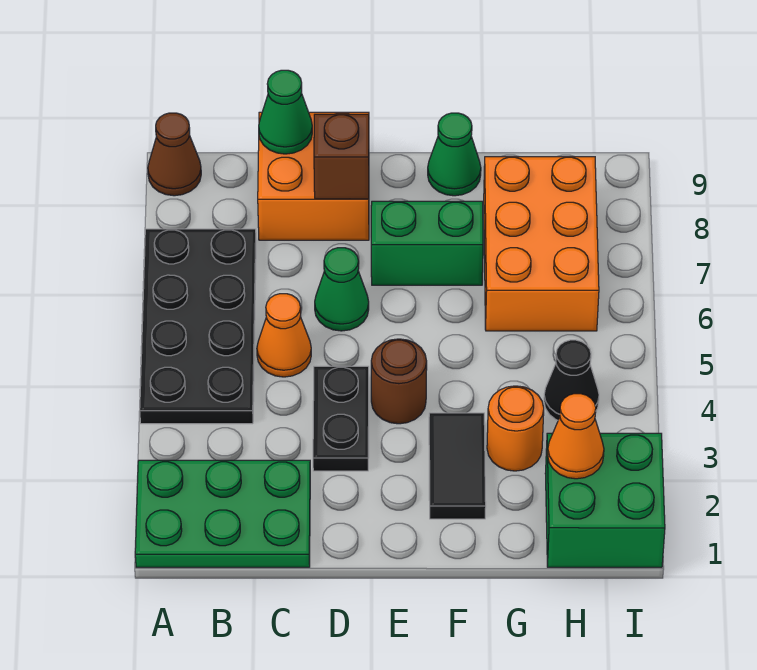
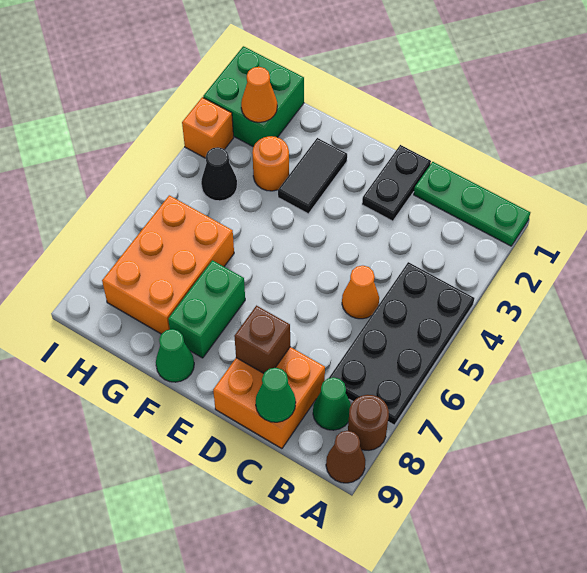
green 2x3 plate [135,460,310,567] -> green 1x3 plate [414,162,530,246]
black 1x2 plate [313,366,369,471] -> black 1x2 plate moved to [362,145,431,221]
green 1x1 cone [315,248,369,331] -> green 1x1 cone moved to [313,377,351,430]
brown 1x1 round brick [371,339,427,424] -> brown 1x1 round brick moved to [348,395,389,450]
green 1x2 brick [371,201,483,285] -> green 1x2 brick turned to [168,260,245,358]
none -> orange 1x1 brick [182,97,233,158]

